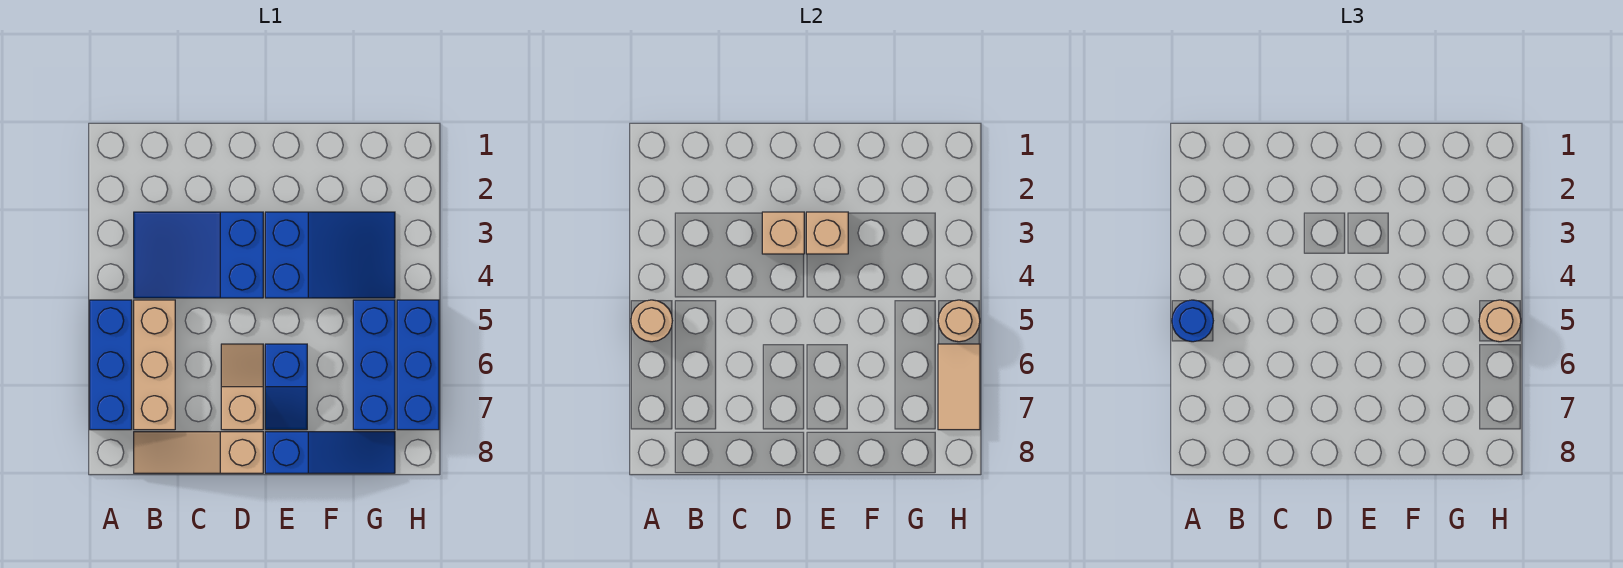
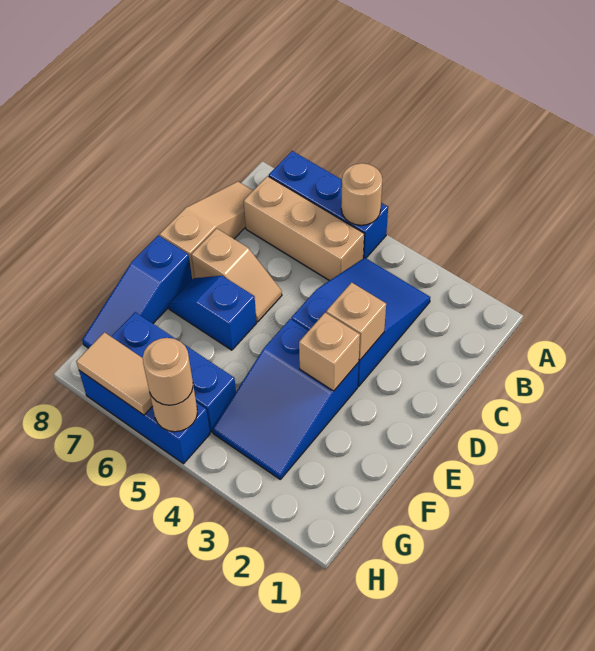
blue 1x1 round brick [1172,300,1213,342] -> none

